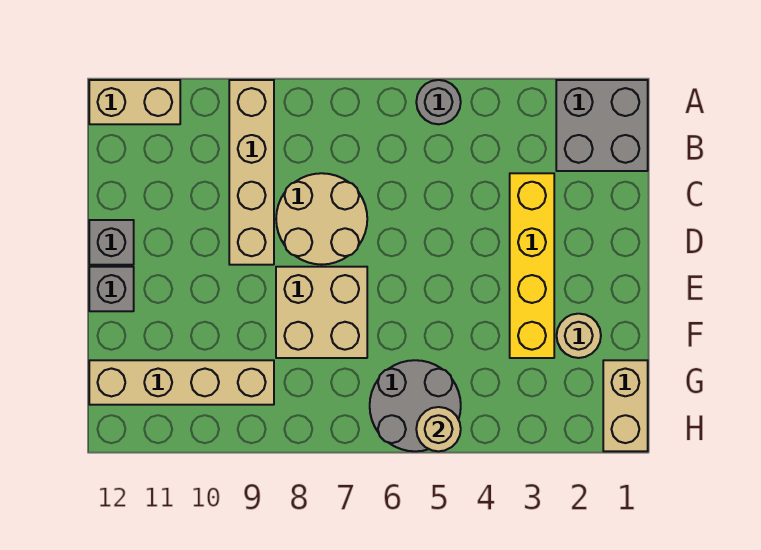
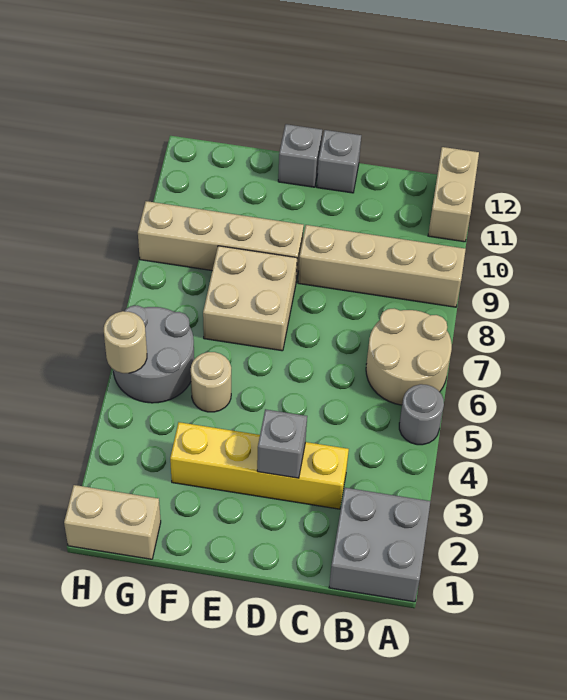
tan 2x2 round brick [276,173,367,265] -> tan 2x2 round brick moved to [366,309,452,405]
none -> grey 1x1 brick [257,409,307,478]
tan 1x1 round brick [557,314,601,358] -> tan 1x1 round brick moved to [191,352,231,412]
tan 1x4 brick [89,360,274,405] -> tan 1x4 brick turned to [138,201,304,281]

